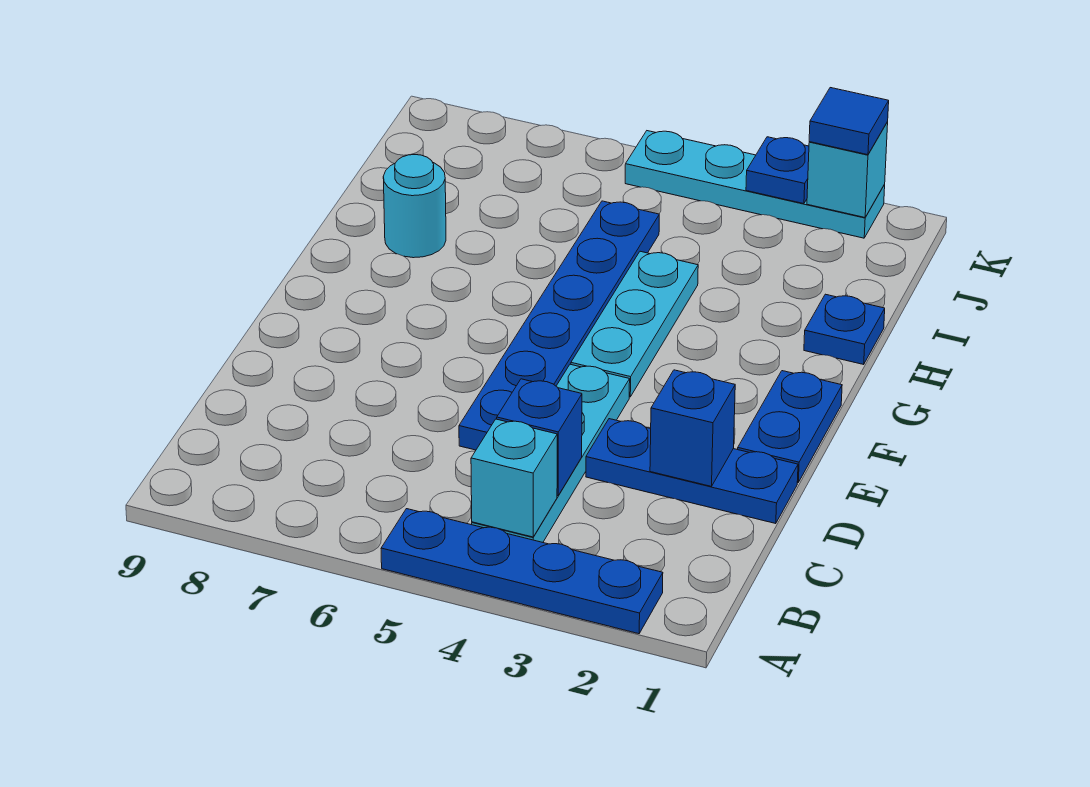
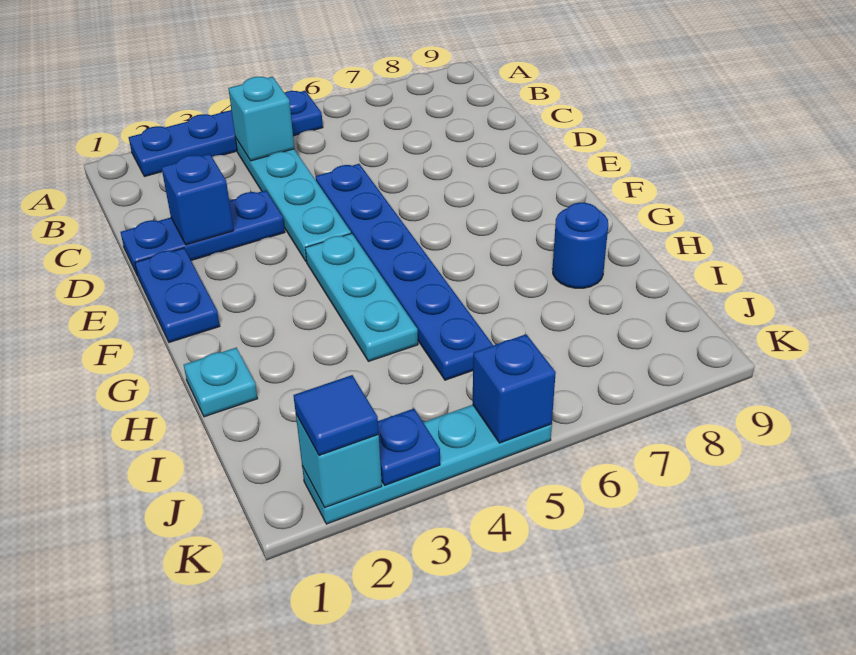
blue 1x1 brick [497,379,582,496] -> blue 1x1 brick moved to [473,334,556,443]
blue 1x1 plate [804,294,885,364] -> cyan 1x1 plate [184,348,258,417]
cyan 1x1 round brick [383,155,446,258] -> blue 1x1 round brick [553,203,608,288]

